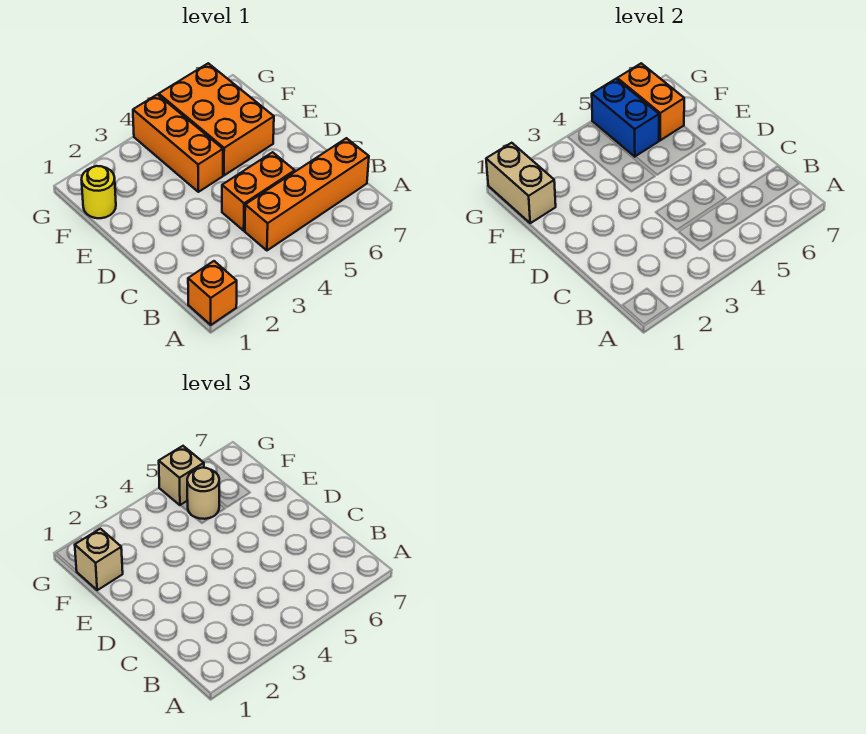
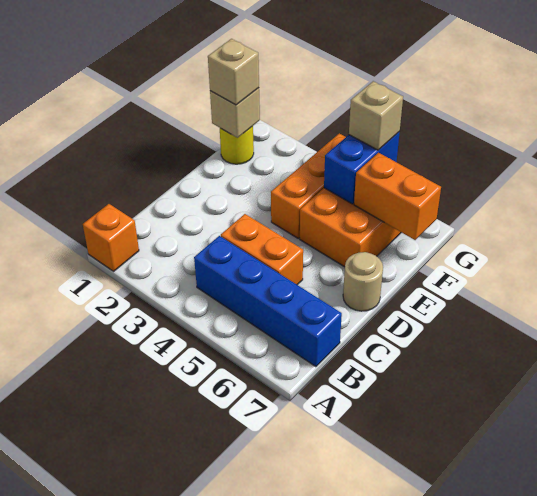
orange 1x4 brick [245,138,369,250] -> blue 1x4 brick [194,236,342,367]
tan 1x2 brick [486,143,556,223] -> tan 1x1 brick [210,88,260,138]
tan 1x1 round brick [187,468,219,519] -> tan 1x1 round brick moved to [343,252,383,311]
orange 1x2 brick [617,63,684,140] -> orange 1x2 brick turned to [354,153,441,240]

